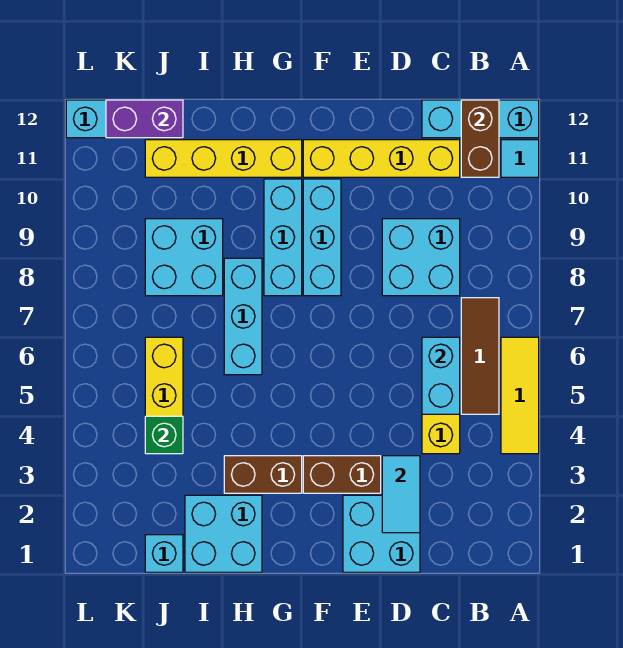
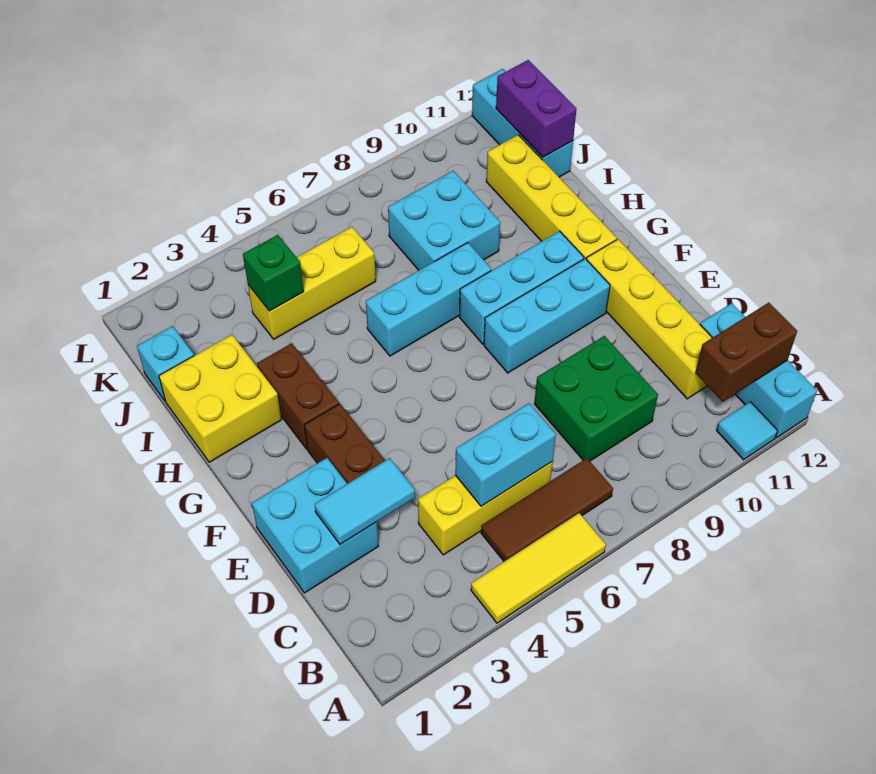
cyan 2x2 brick [382,219,460,296] -> green 2x2 brick [535,336,658,461]
cyan 2x2 brick [185,495,262,572] -> yellow 2x2 brick [159,335,281,462]

